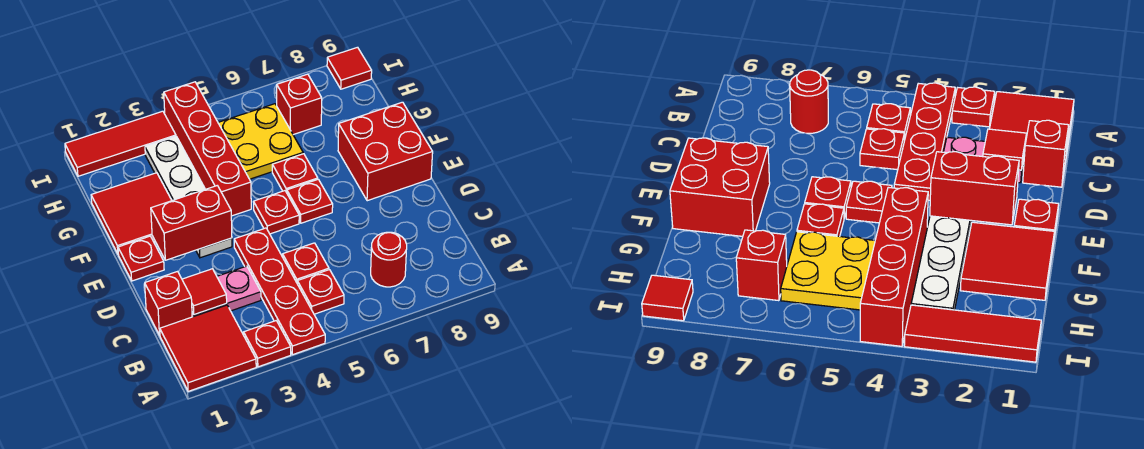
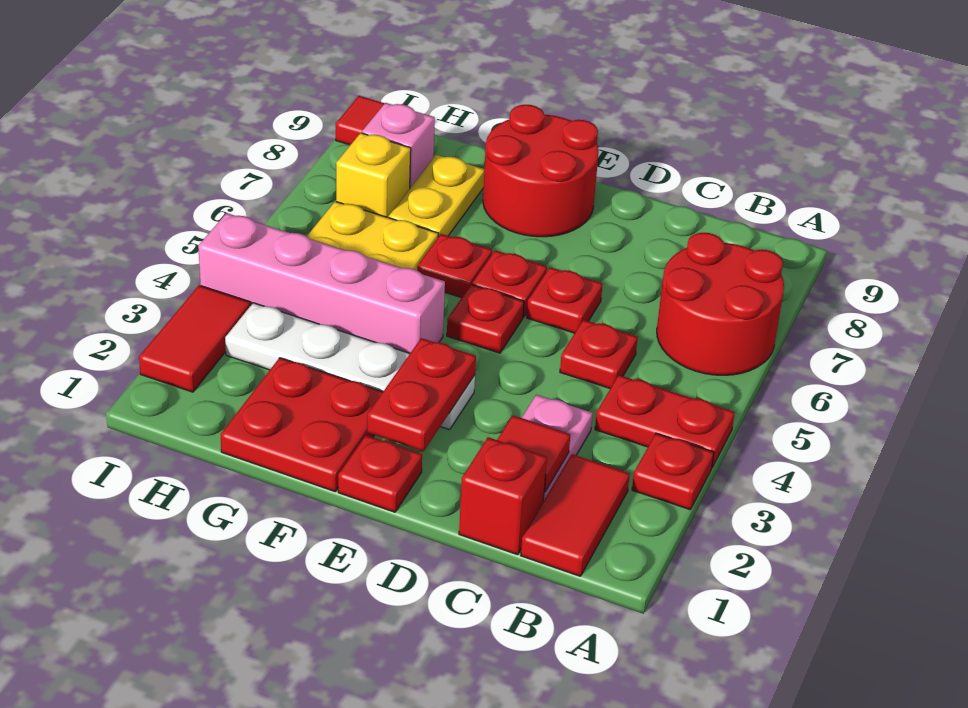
red 2x2 tile [160,305,256,391] -> red 1x2 tile [521,454,630,576]
red 1x4 plate [234,228,325,355] -> red 1x2 plate [595,375,735,467]
red 1x1 plate [297,270,344,314] -> red 1x1 plate moved to [527,267,603,333]
red 1x1 round brick [371,232,407,287] -> red 2x2 round brick [657,233,784,375]
red 1x2 brick [151,186,232,260] -> red 1x2 plate [367,338,476,451]
red 2x2 brick [338,102,433,201] -> red 2x2 round brick [483,105,599,237]
red 2x2 tile [91,173,172,254] -> red 2x2 plate [221,358,383,491]
red 1x4 brick [164,82,251,216] -> pink 1x4 brick [198,213,445,353]
none -> yellow 1x2 plate [389,155,484,237]
red 1x1 brick [277,74,322,135] -> yellow 1x1 brick [336,133,411,218]
none -> pink 1x1 brick [362,103,435,188]
red 1x3 tile [65,111,176,176] -> red 1x2 tile [139,285,251,392]

